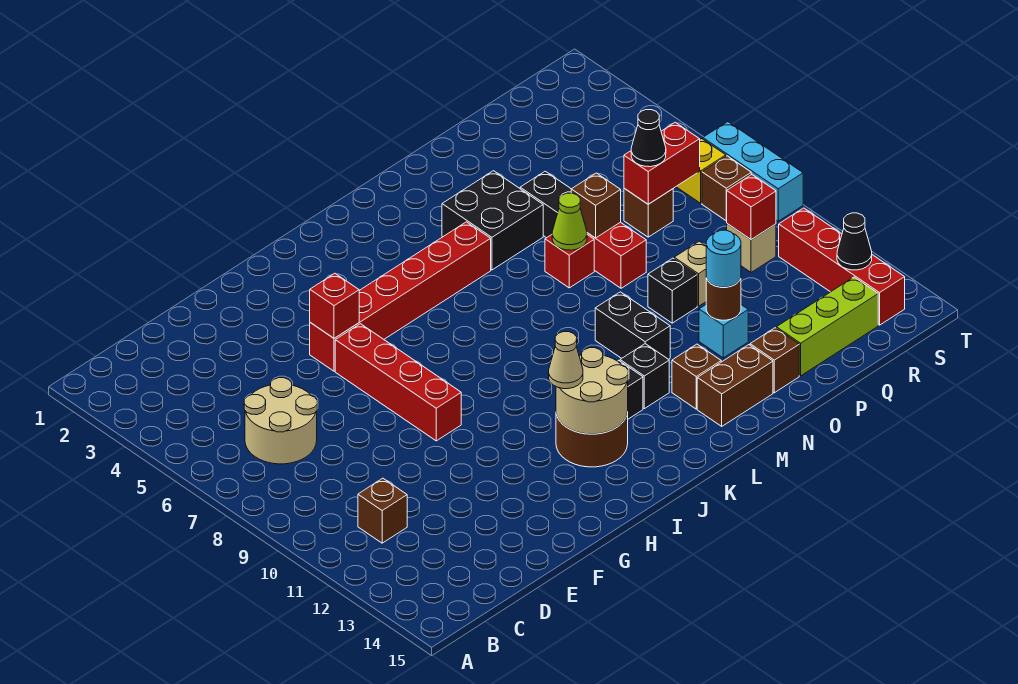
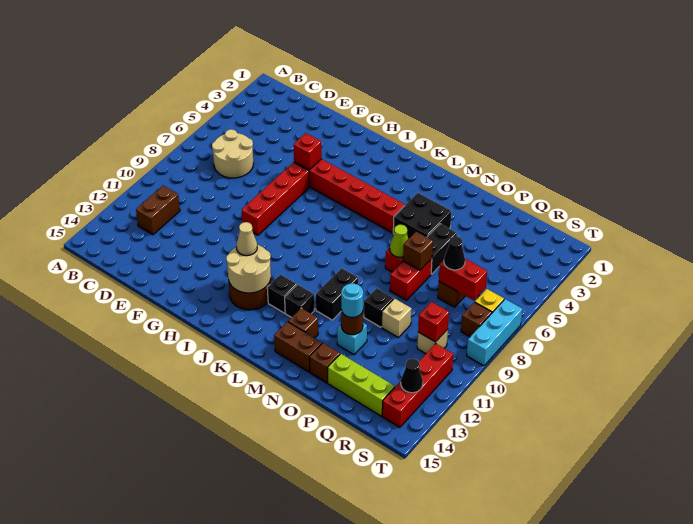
brown 1x1 brick [358,478,407,543] -> brown 1x2 brick [136,186,180,235]

